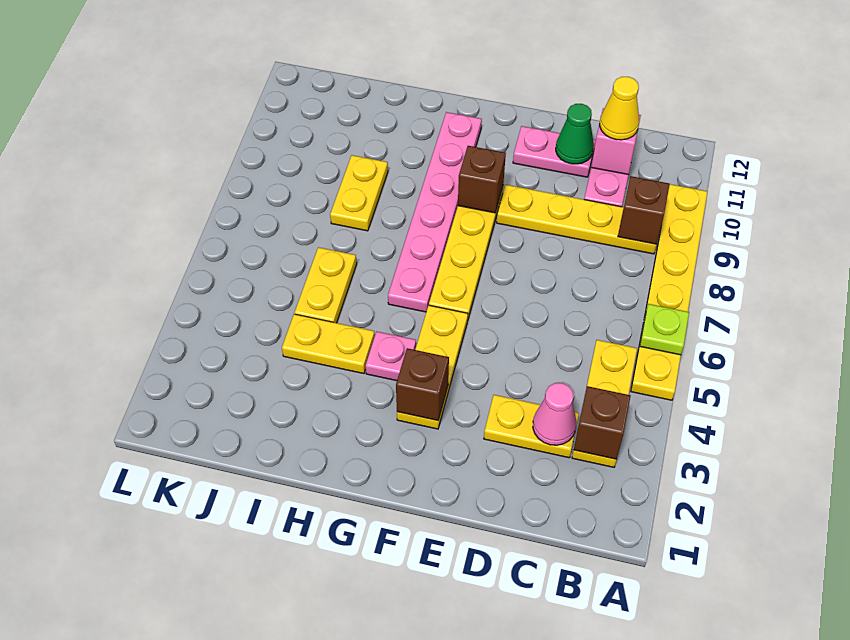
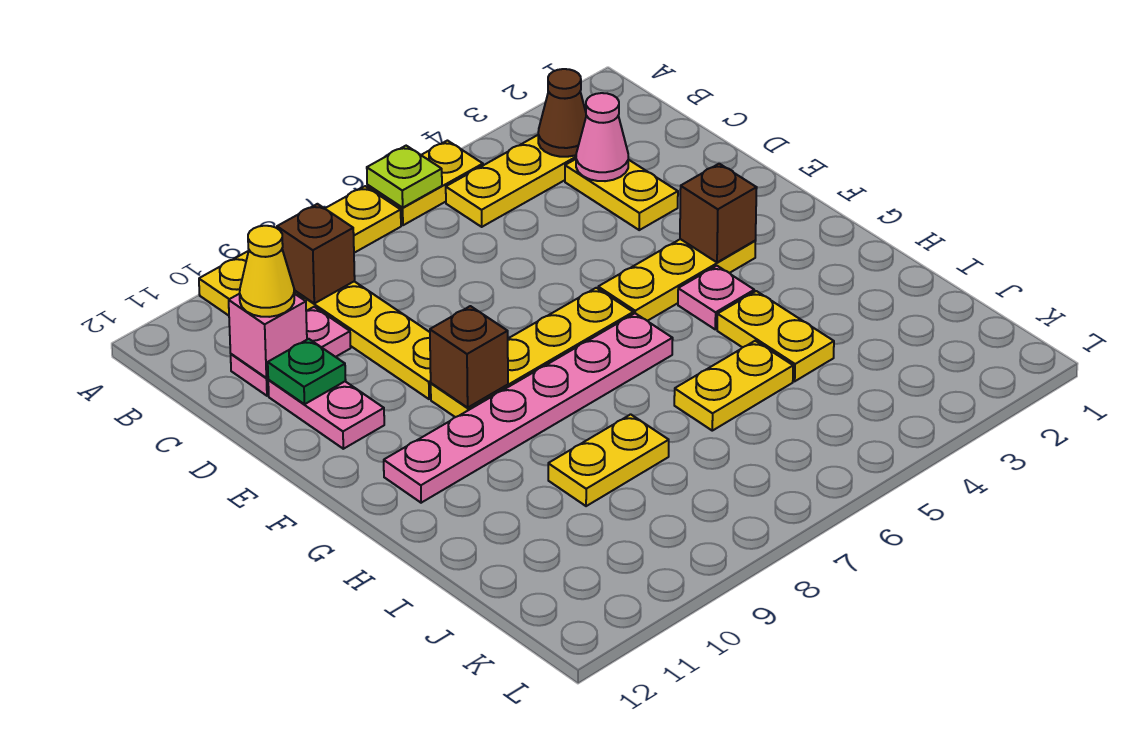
brown 1x1 brick [574,386,630,459] -> brown 1x1 cone [538,69,586,157]
green 1x1 cone [556,104,594,164] -> green 1x1 plate [268,339,346,404]

